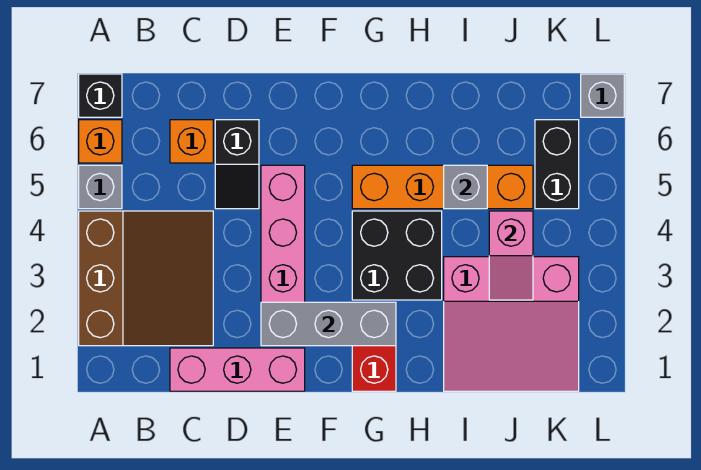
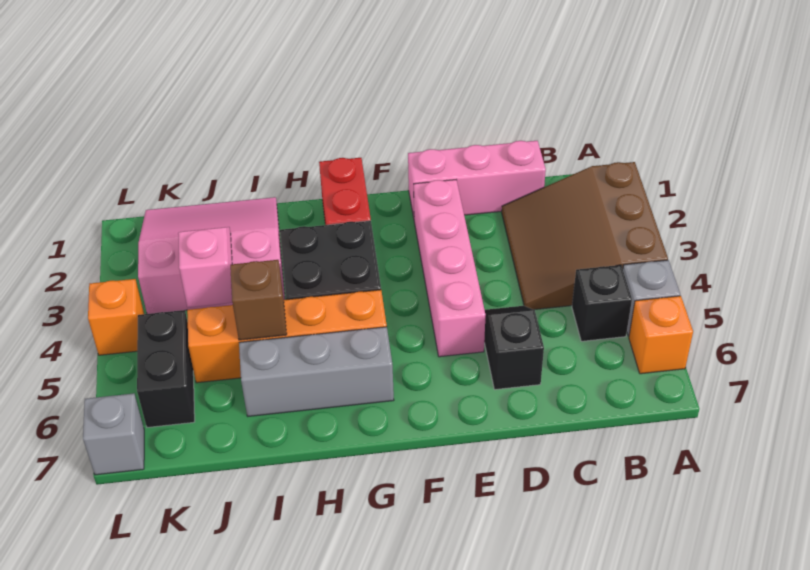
black 1x1 brick [79,74,122,117] -> black 1x1 brick moved to [572,265,632,341]
orange 1x1 brick [170,120,213,163] -> orange 1x1 brick moved to [88,279,144,355]
grey 1x3 brick [261,302,396,346] -> grey 1x3 brick moved to [239,327,394,416]
grey 1x1 brick [444,165,487,209] -> brown 1x1 brick [230,260,287,340]

